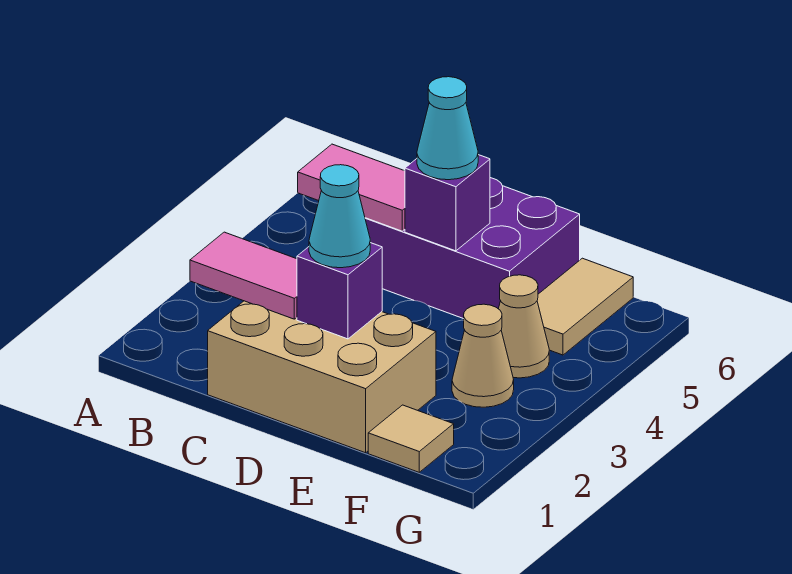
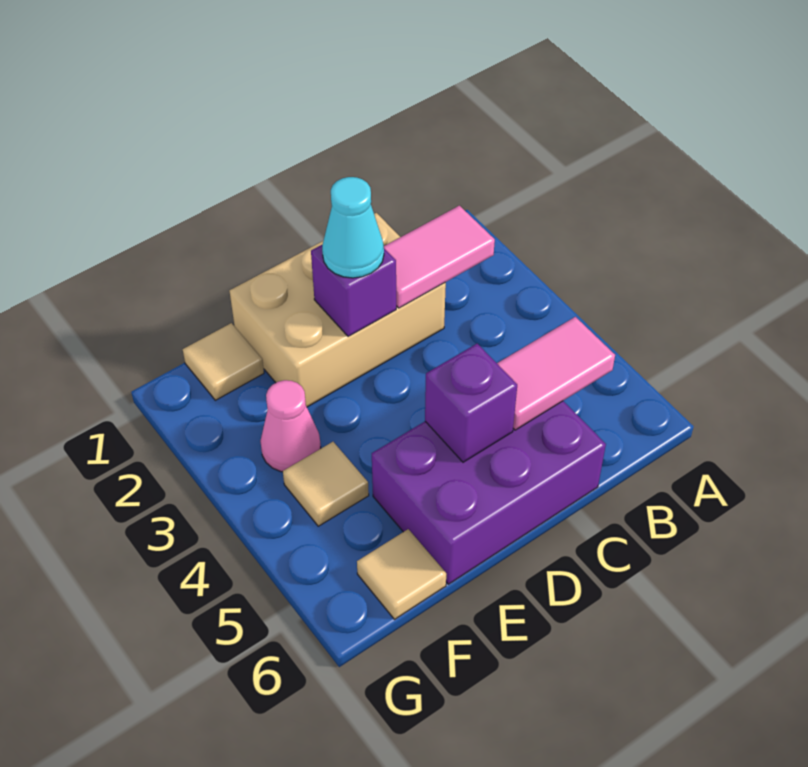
cyan 1x1 cone [417,77,478,180] -> none
tan 1x1 cone [452,304,514,407] -> pink 1x1 cone [260,380,321,472]
tan 1x1 cone [499,275,549,378] -> tan 1x1 tile [283,442,369,526]
tan 1x2 tile [537,258,633,355] -> tan 1x1 tile [357,529,446,619]

